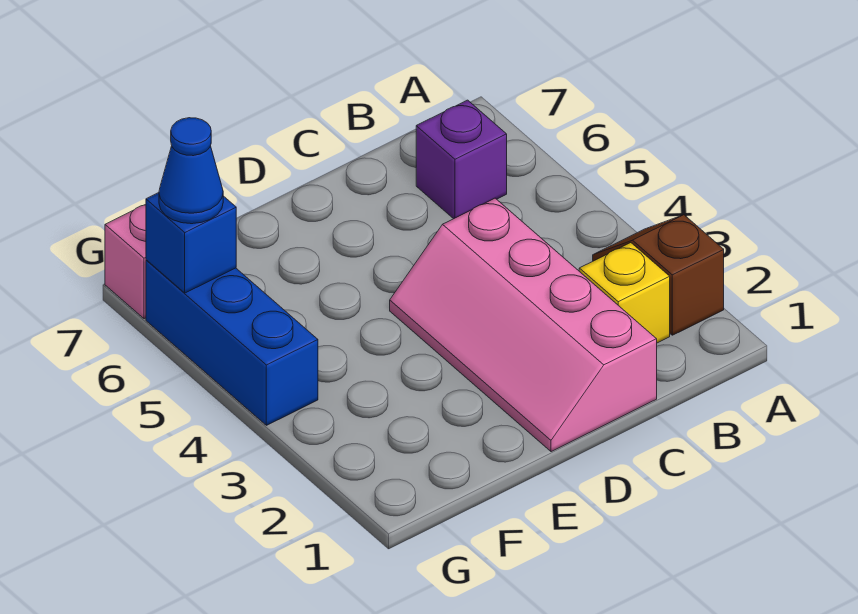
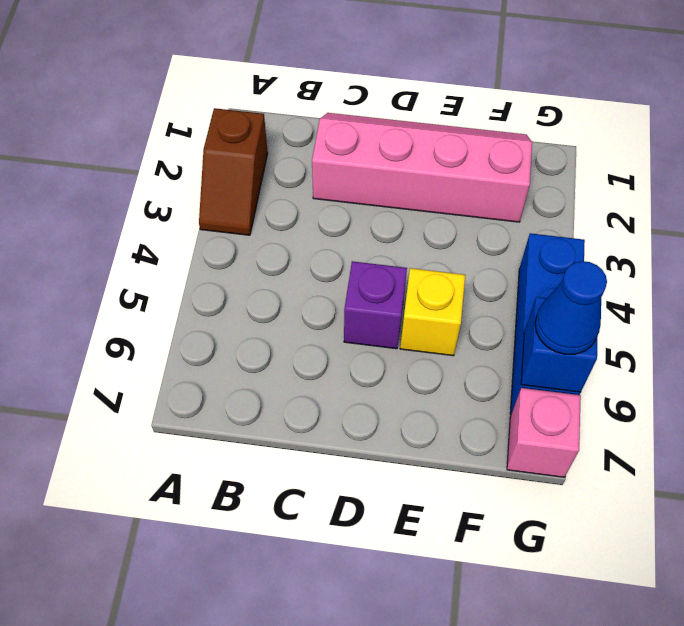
yellow 1x1 brick [579,243,670,343] -> yellow 1x1 brick moved to [400,268,465,356]
purple 1x1 brick [416,100,507,219] -> purple 1x1 brick moved to [344,261,407,349]
pink 2x4 slope [390,198,657,452] -> pink 2x4 slope turned to [312,113,532,222]

